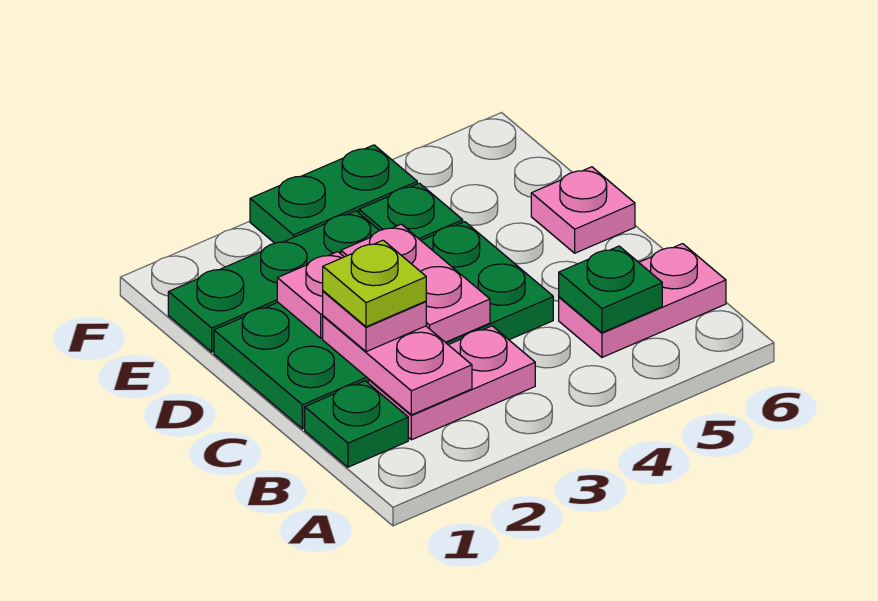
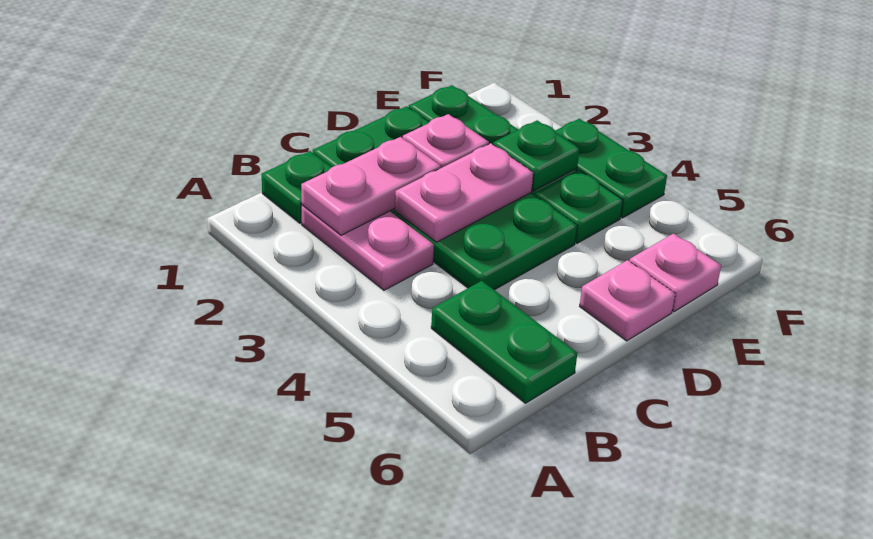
pink 1x2 plate [559,244,726,357] -> green 1x2 plate [431,281,577,403]
green 1x1 plate [559,246,662,333] -> green 1x1 plate moved to [493,120,580,191]
pink 1x1 plate [323,291,426,352] -> pink 1x1 plate moved to [630,234,721,312]
lime 1x1 plate [323,240,426,327] -> none

